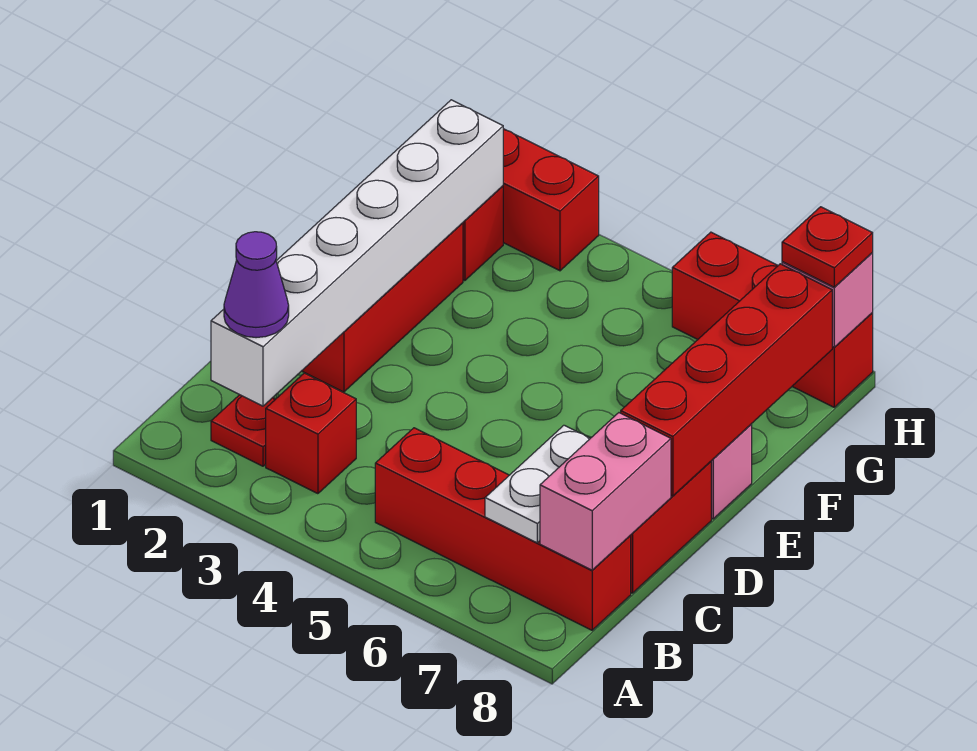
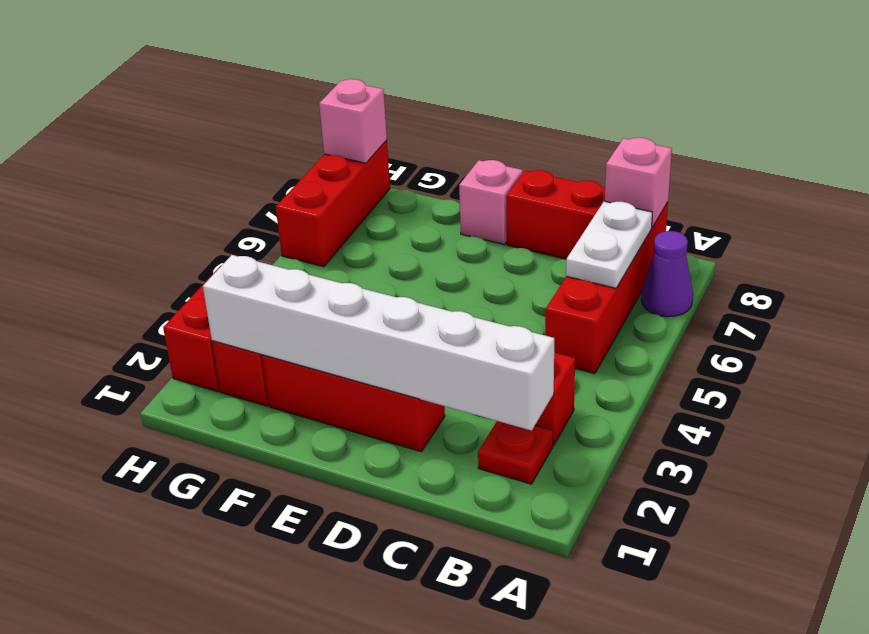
purple 1x1 cone [224,232,289,338] -> purple 1x1 cone moved to [641,231,693,317]
white 1x2 plate [485,425,590,543] -> white 1x2 plate turned to [566,201,652,288]
pink 1x2 brick [540,413,671,570] -> pink 1x1 brick [605,138,672,227]
red 1x4 brick [621,264,832,496] -> none
red 1x1 plate [782,207,873,287] -> none

